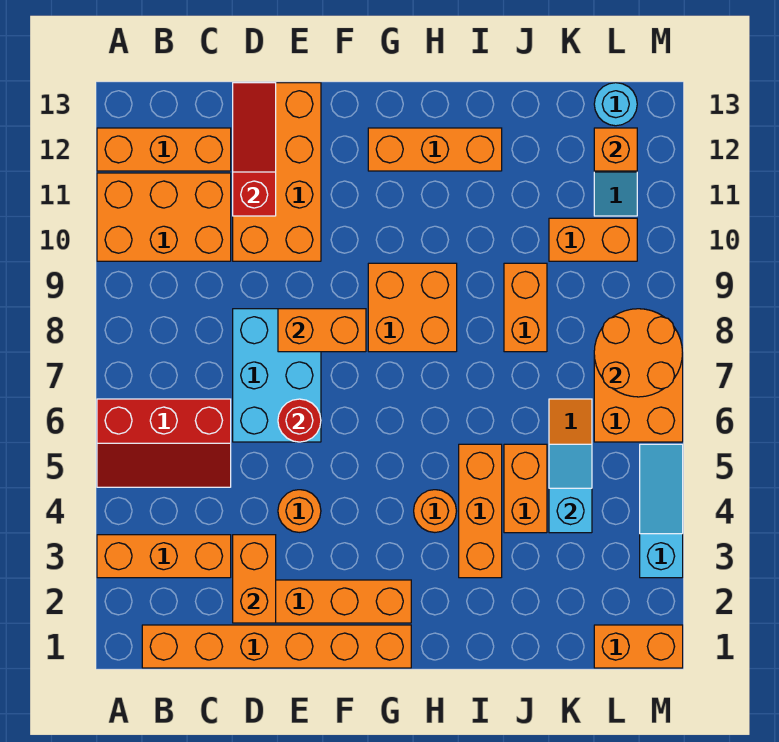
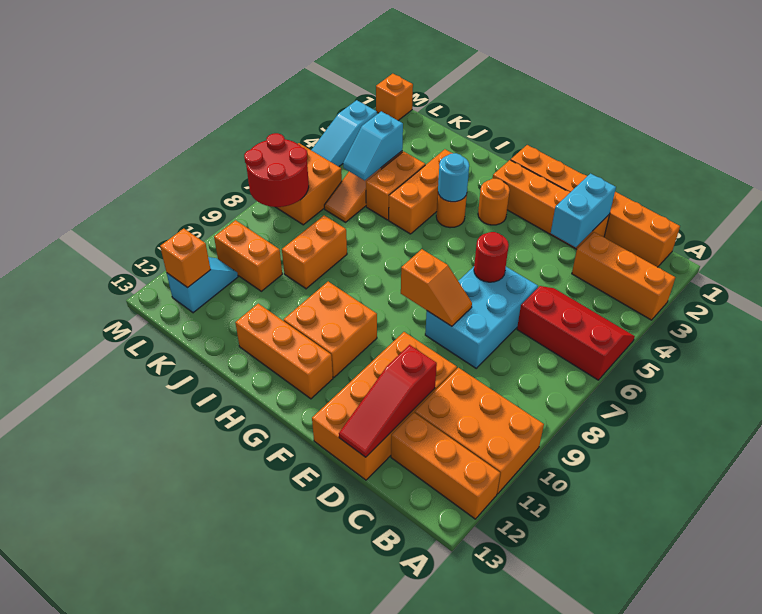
orange 1x2 brick [233,535,276,623] -> cyan 1x2 brick [551,174,616,247]
orange 1x1 round brick [278,490,321,532] -> orange 1x1 round brick moved to [478,179,510,225]
orange 1x2 brick [278,309,366,352] -> orange 1x2 slope [401,249,472,326]
orange 2x2 brick [368,263,457,352] -> orange 2x2 brick moved to [284,282,377,377]
orange 1x2 brick [594,625,683,668] -> orange 1x1 brick [376,74,413,120]
orange 2x2 round brick [594,309,683,397] -> red 2x2 round brick [244,133,309,207]
cyan 1x1 round brick [594,83,637,126] -> cyan 1x1 round brick moved to [438,153,469,202]

